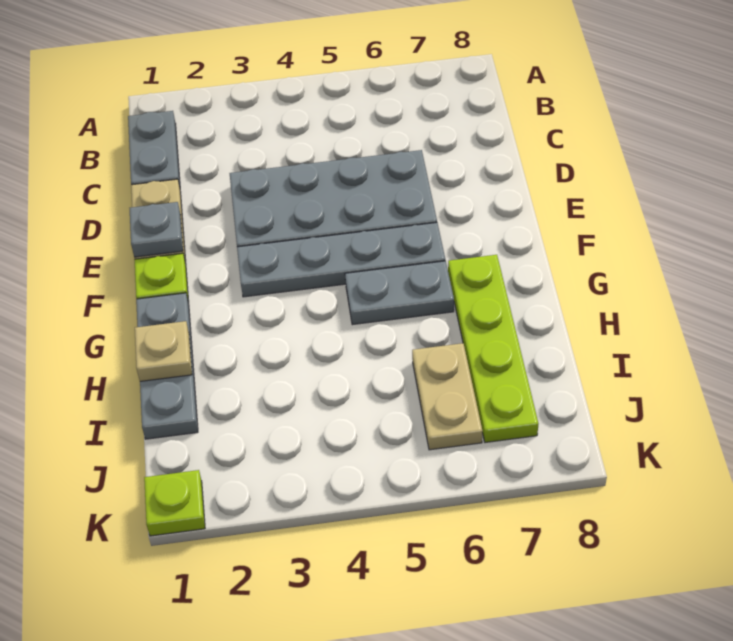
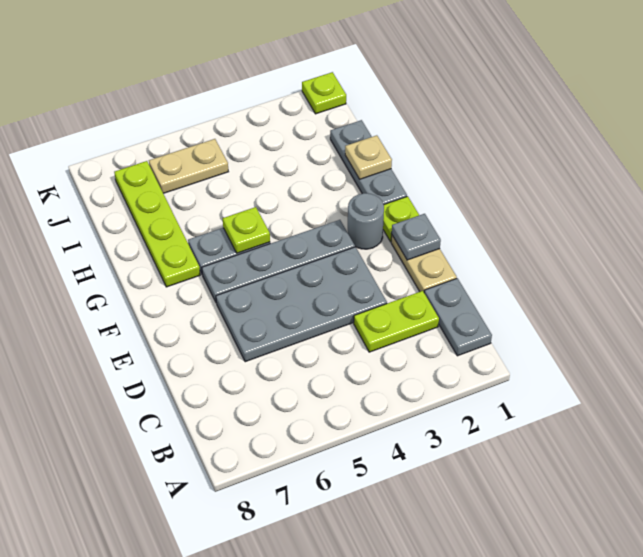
none -> lime 1x2 plate [354,291,439,352]
none -> grey 1x1 round brick [348,193,384,249]
none -> lime 1x1 plate [223,207,270,253]
tan 1x2 plate [412,343,483,450] -> tan 1x2 plate turned to [149,139,228,193]

